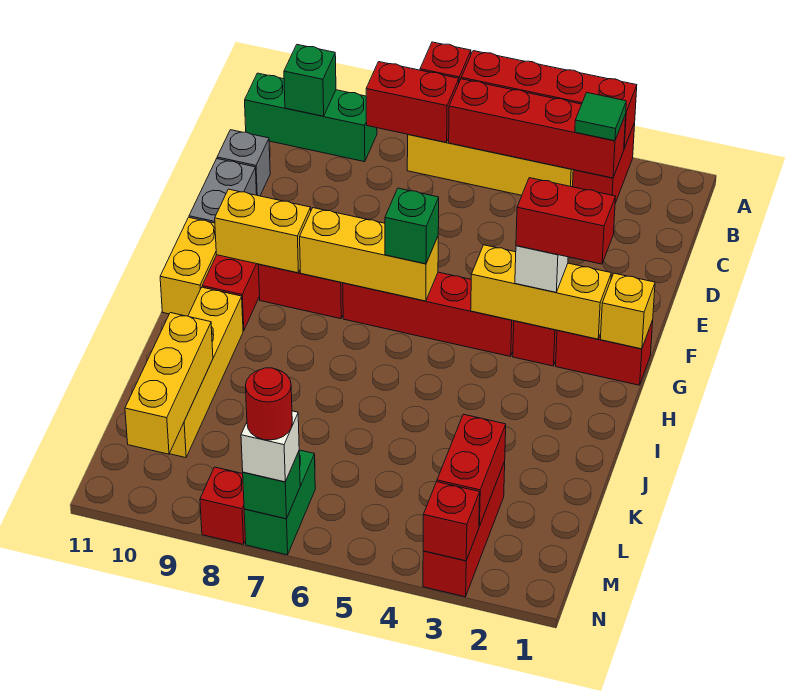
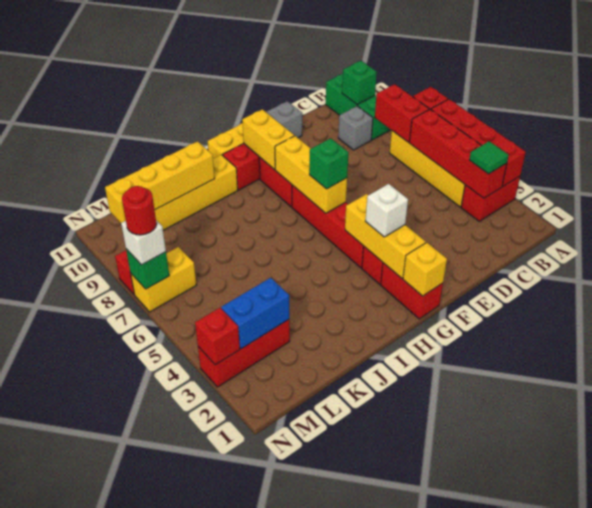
grey 1x1 brick [217,130,270,196] -> grey 1x1 brick moved to [338,106,373,150]
red 1x2 brick [516,178,616,264] -> none
yellow 1x3 brick [125,313,213,454] -> yellow 1x4 brick [105,141,215,223]
red 1x2 brick [437,414,506,526] -> blue 1x2 brick [221,278,289,349]
green 1x2 brick [244,450,315,555] -> yellow 1x2 brick [131,247,196,312]

